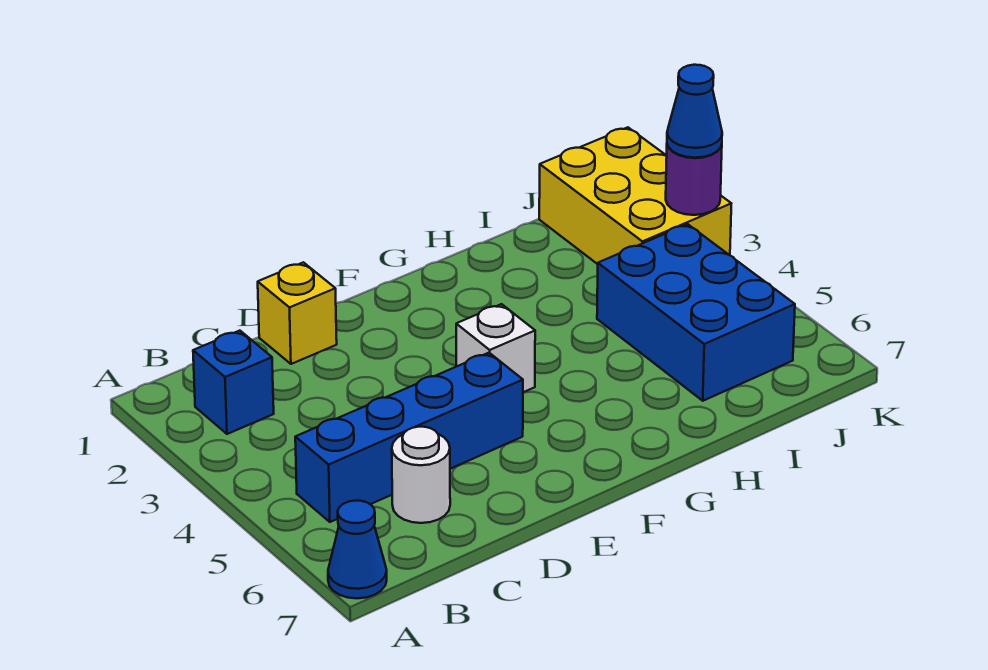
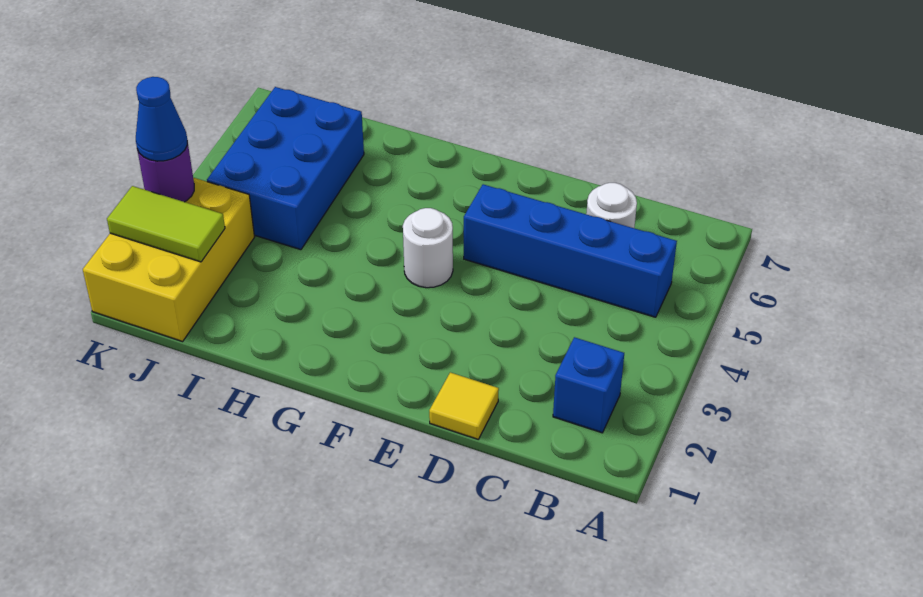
blue 1x1 cone [328,501,387,598] -> none
yellow 1x1 brick [258,262,337,364] -> yellow 1x1 tile [429,372,499,439]
white 1x1 brick [456,304,535,392] -> white 1x1 round brick [403,208,453,288]
none -> lime 1x2 tile [107,186,225,262]

